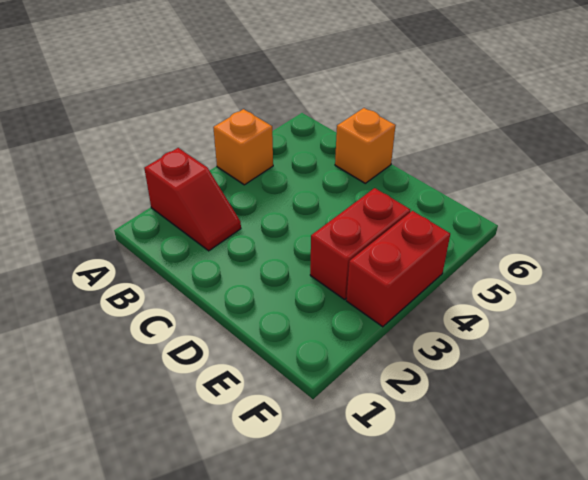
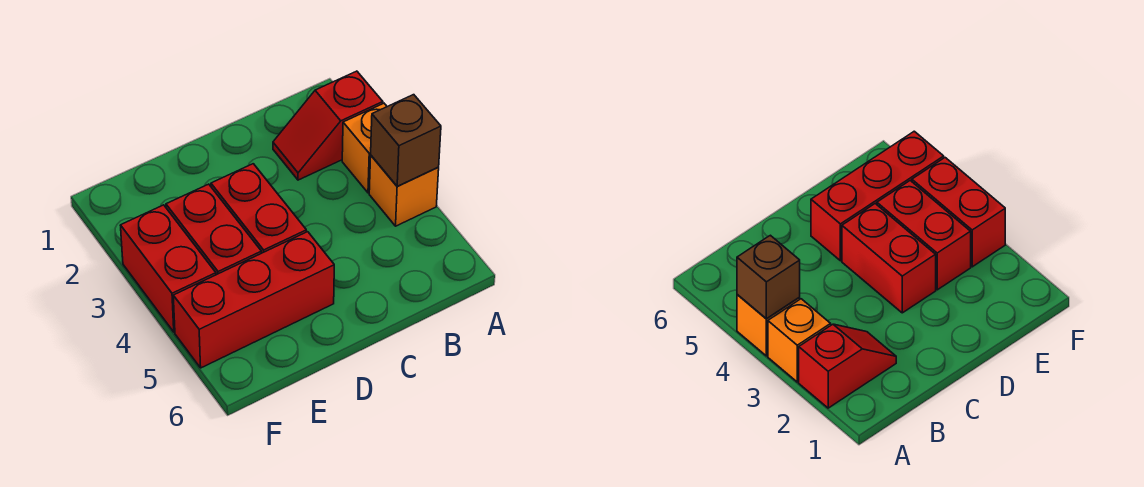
none -> brown 1x1 brick [371,95,441,186]
orange 1x1 brick [335,108,396,183] -> orange 1x1 brick moved to [342,103,387,193]
none -> red 1x2 brick [211,164,306,253]
none -> red 1x3 brick [173,232,334,368]

